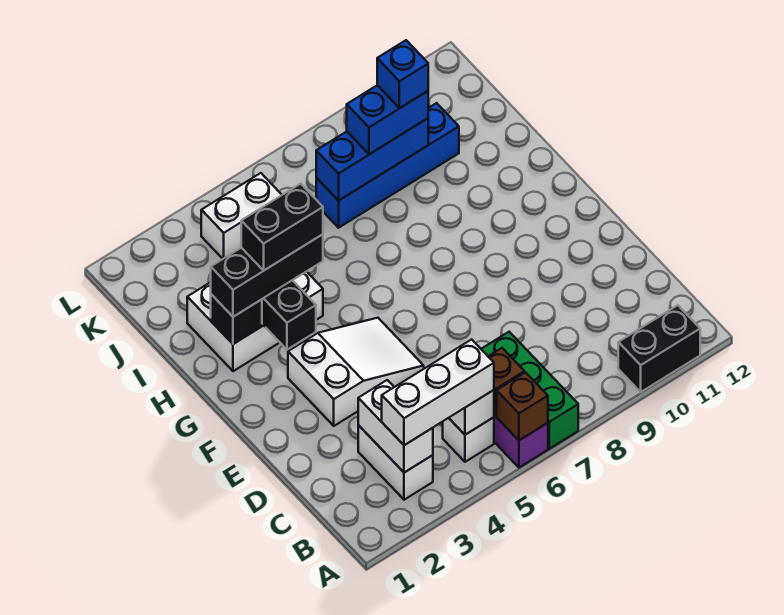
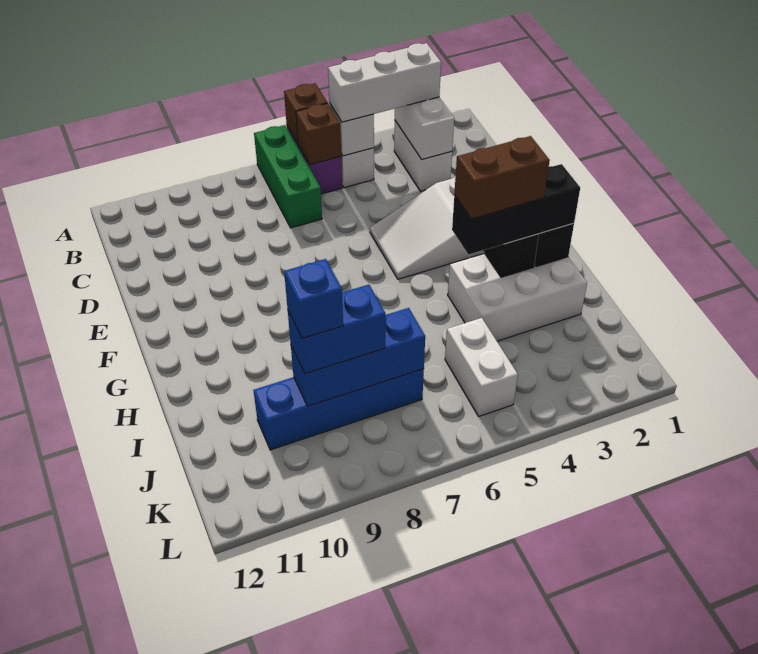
black 1x2 brick [618,305,700,392] -> none
black 1x2 brick [241,184,323,270] -> brown 1x2 brick [454,136,550,219]
white 1x2 brick [201,173,282,259] -> white 1x2 brick turned to [445,318,518,416]

